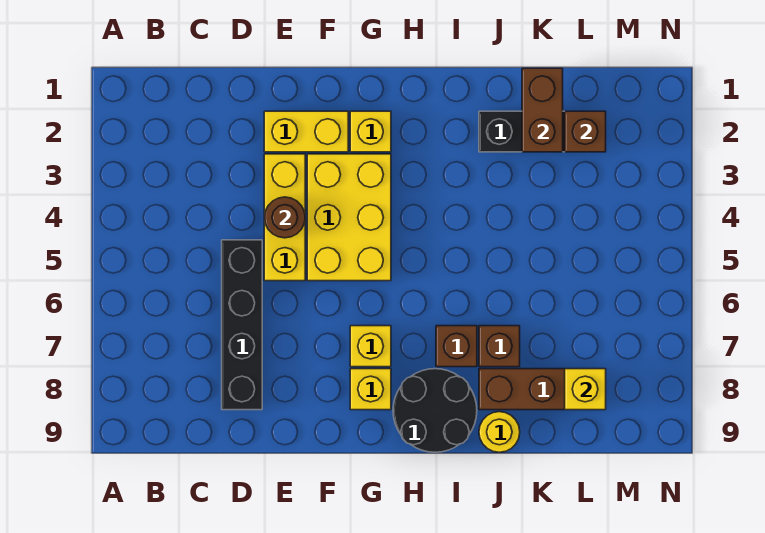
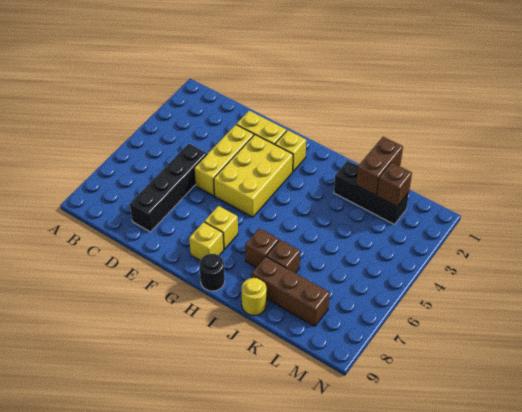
brown 1x1 round brick [264,197,305,238] -> none
black 2x2 round brick [393,369,477,452] -> black 1x1 round brick [199,254,225,291]
yellow 1x1 brick [565,369,606,410] -> none

